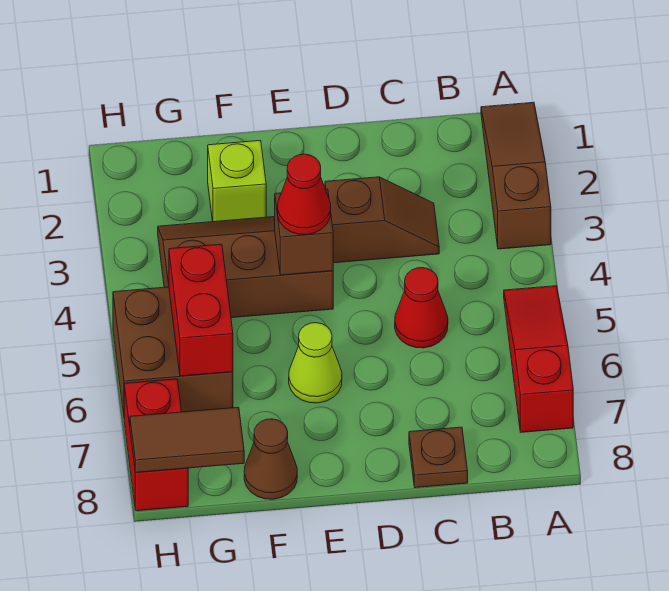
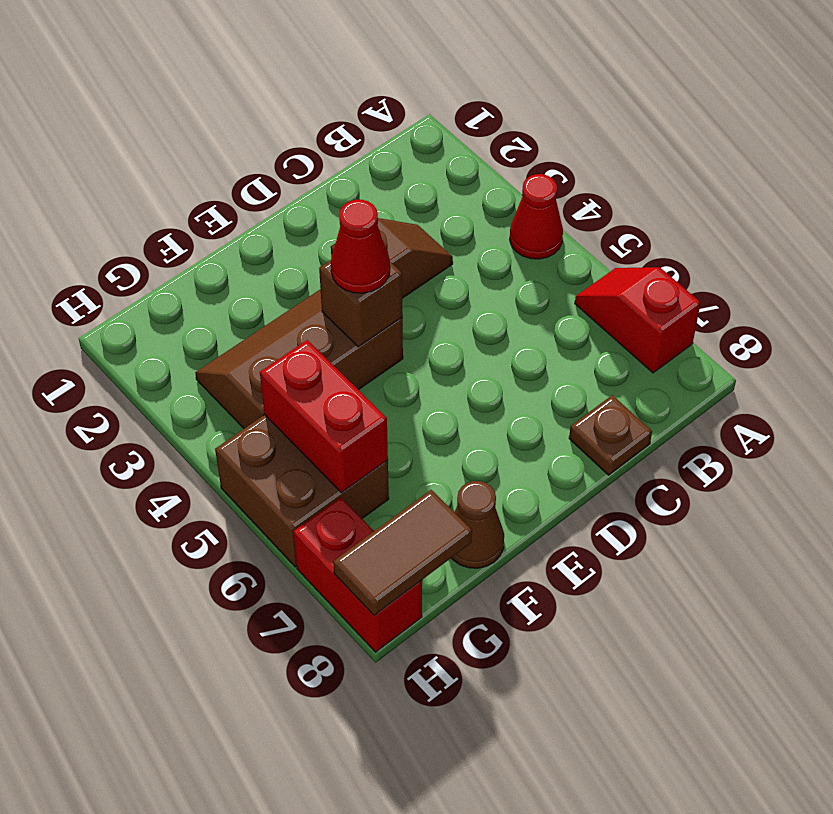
brown 1x3 slope [481,102,551,249] -> none
red 1x3 slope [504,286,573,432] -> red 1x2 slope [575,267,701,373]
red 1x1 cone [395,268,448,348] -> red 1x1 cone moved to [510,174,563,259]
lime 1x1 cone [289,323,342,403] -> none
lime 1x1 brick [208,140,266,222] -> none

